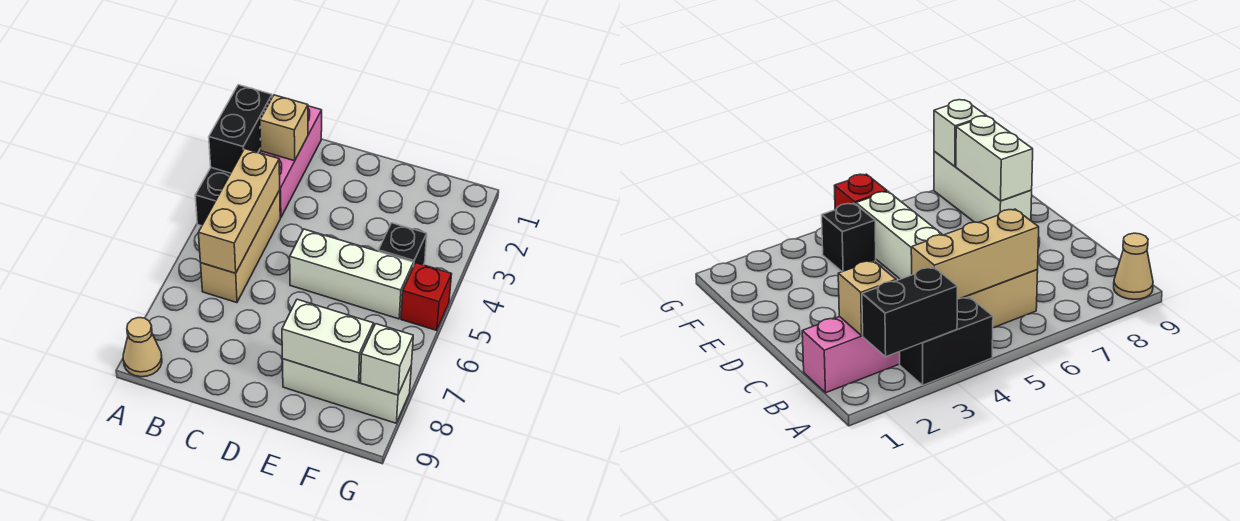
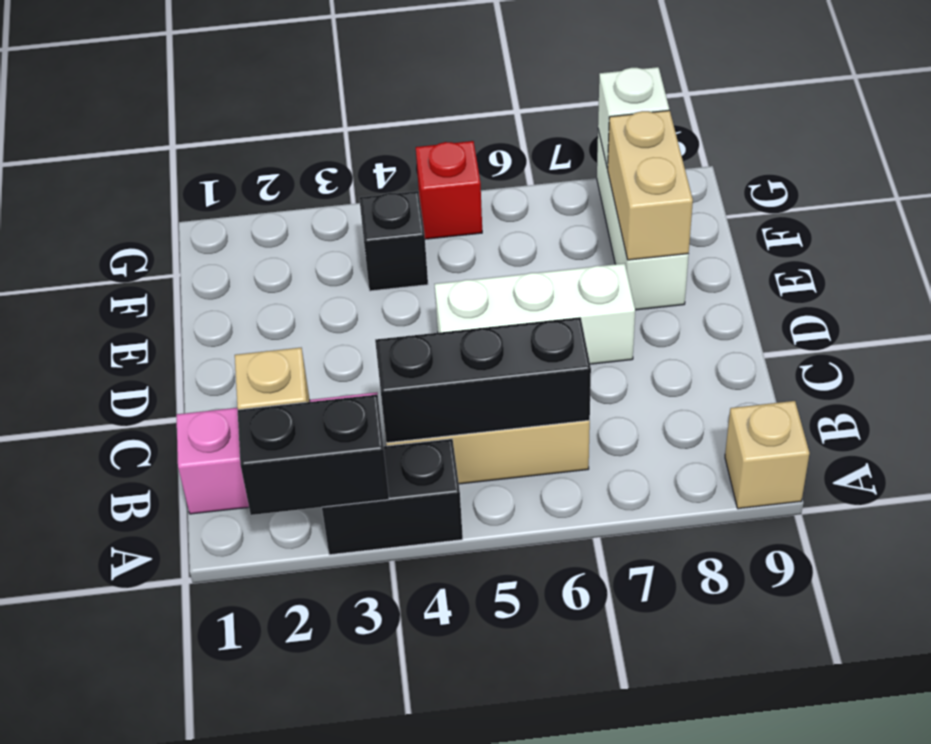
tan 1x1 cone [123,318,162,377] -> tan 1x1 brick [725,401,810,509]
tan 1x3 brick [198,149,280,273] -> black 1x3 brick [375,317,591,443]
white 1x3 brick [290,229,414,319] -> white 1x3 brick turned to [435,263,635,364]
white 1x2 brick [282,299,374,383] -> tan 1x2 brick [607,110,693,260]

